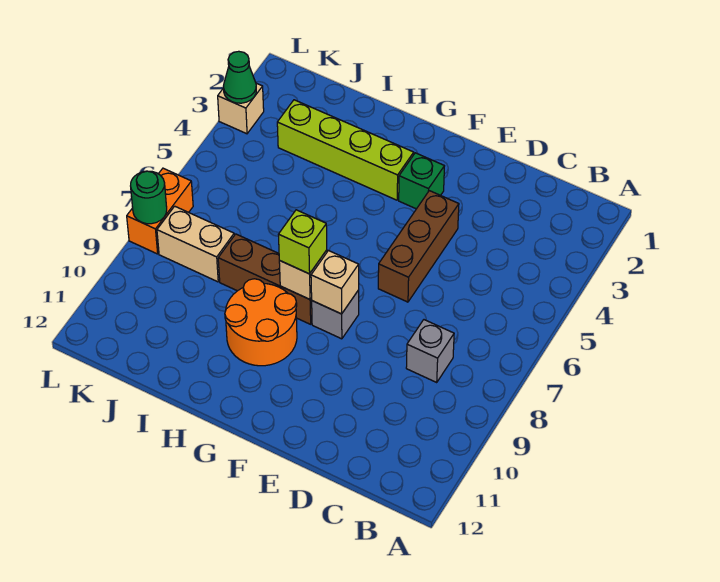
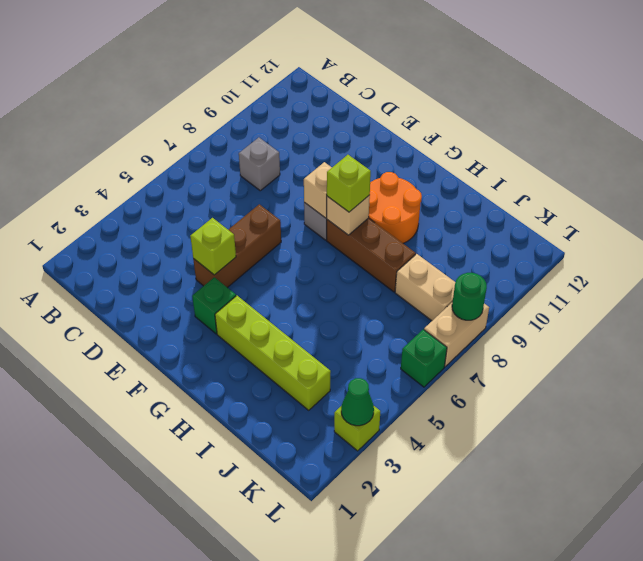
none -> lime 1x1 brick [190,218,236,275]
tan 1x1 brick [218,83,264,134] -> lime 1x1 brick [334,406,380,451]
none -> green 1x1 brick [401,329,447,387]
orange 1x2 brick [127,168,193,254] -> tan 1x2 brick [424,303,489,367]

